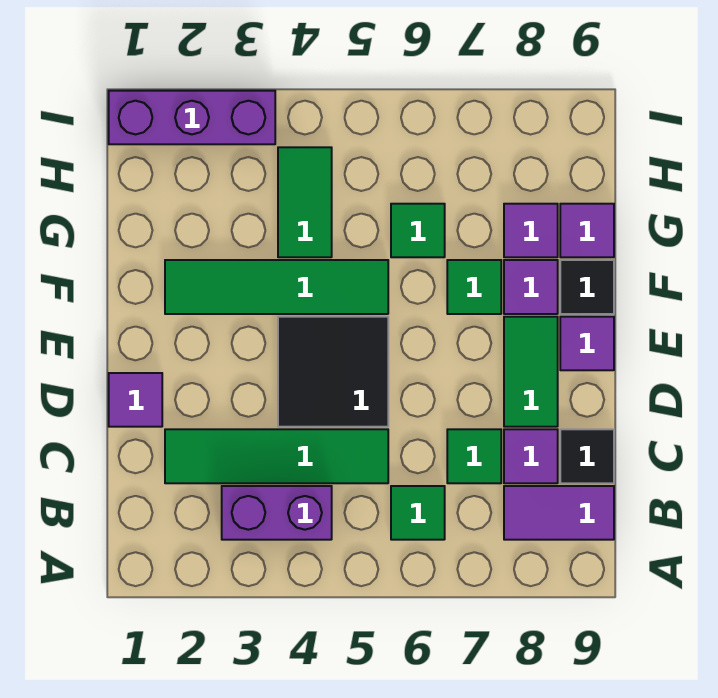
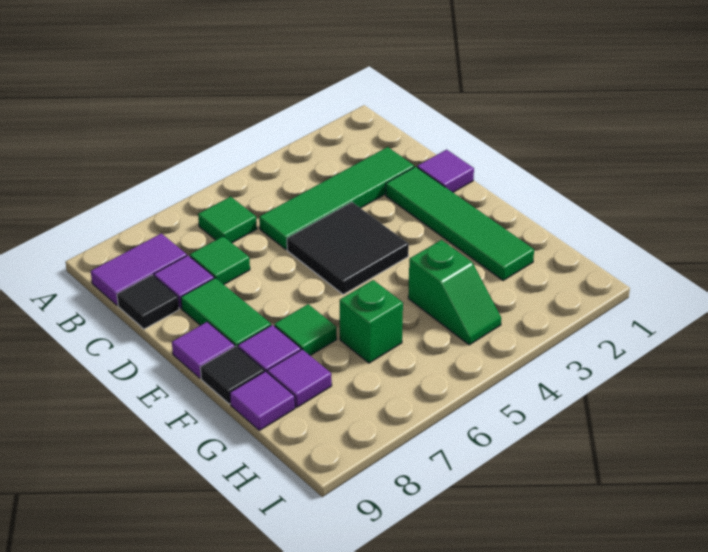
purple 1x2 brick [222,486,332,540] -> none
green 1x4 tile [165,260,388,314] -> green 1x4 tile turned to [386,167,534,281]
green 1x2 tile [278,147,332,257] -> green 1x2 slope [408,240,501,345]
green 1x1 tile [391,204,445,257] -> green 1x1 brick [340,280,403,363]
purple 1x3 brick [109,91,275,144] -> none

